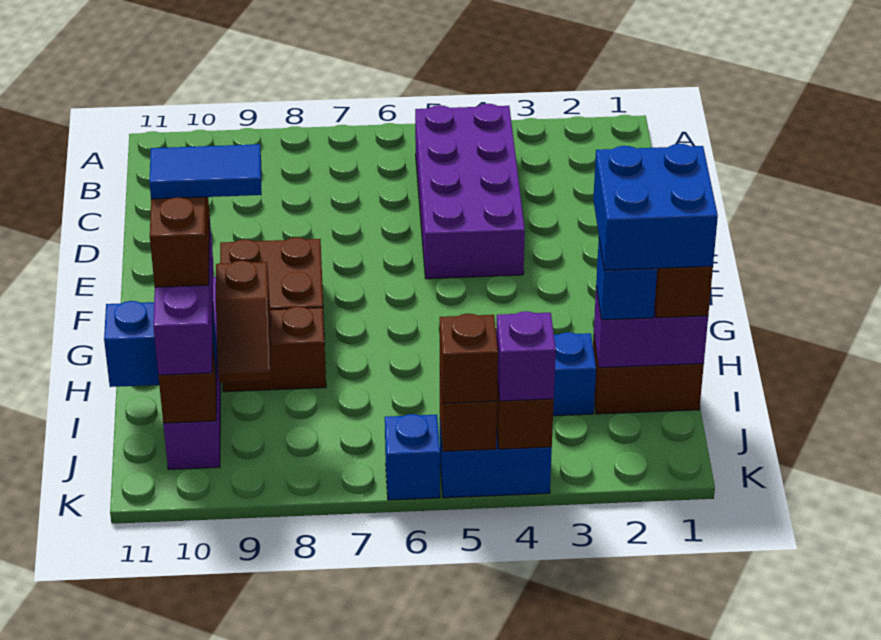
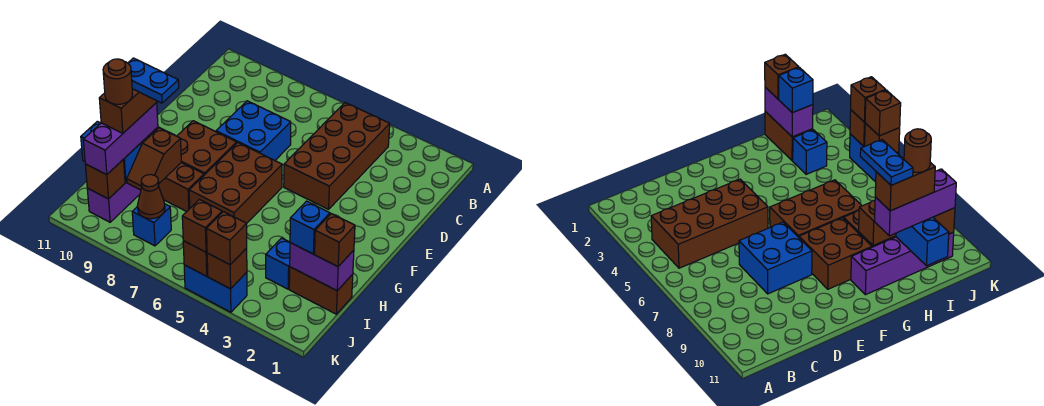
purple 2x4 brick [415,104,525,279] -> brown 2x4 brick [284,103,390,209]
none -> brown 2x3 brick [189,143,282,223]
blue 2x2 brick [593,144,718,270] -> blue 2x2 brick moved to [216,101,291,160]
blue 1x2 tile [149,144,262,199] -> blue 1x2 plate [128,58,179,103]
none -> brown 1x1 round brick [103,59,133,104]
none -> brown 1x1 cone [138,175,165,219]
purple 1x1 brick [496,311,556,401] -> brown 1x1 brick [207,212,247,265]
blue 1x1 brick [385,414,440,500] -> blue 1x1 brick moved to [132,204,171,246]

